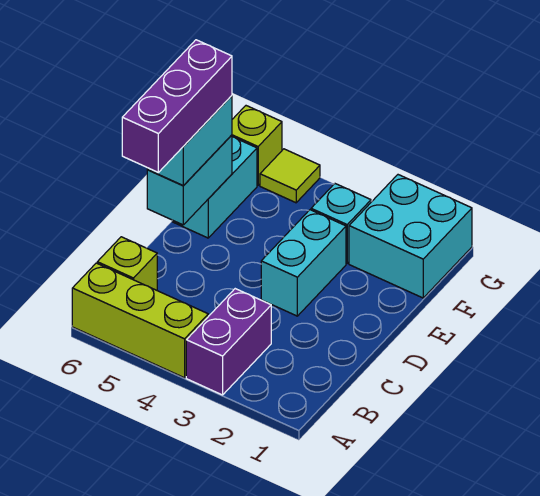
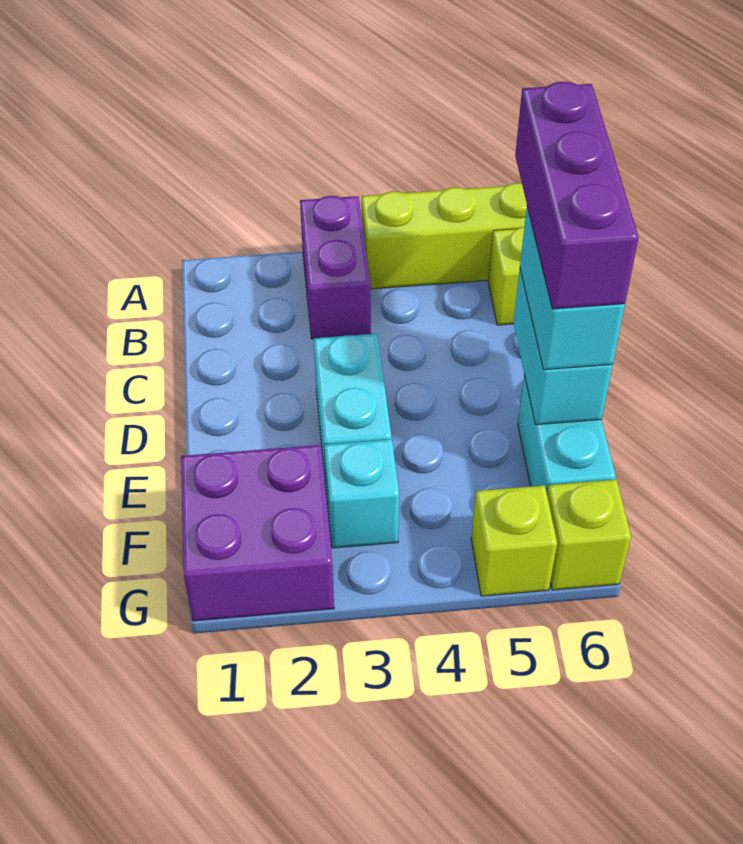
cyan 2x2 brick [349,175,472,298] -> purple 2x2 brick [181,445,334,621]
lime 1x1 tile [260,149,320,203] -> lime 1x1 brick [471,485,557,596]

